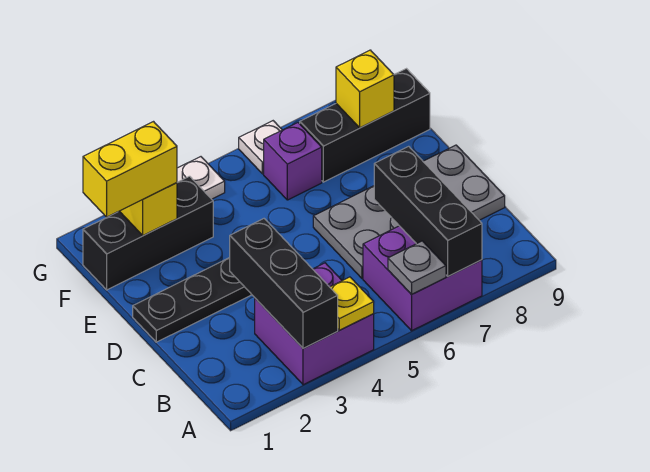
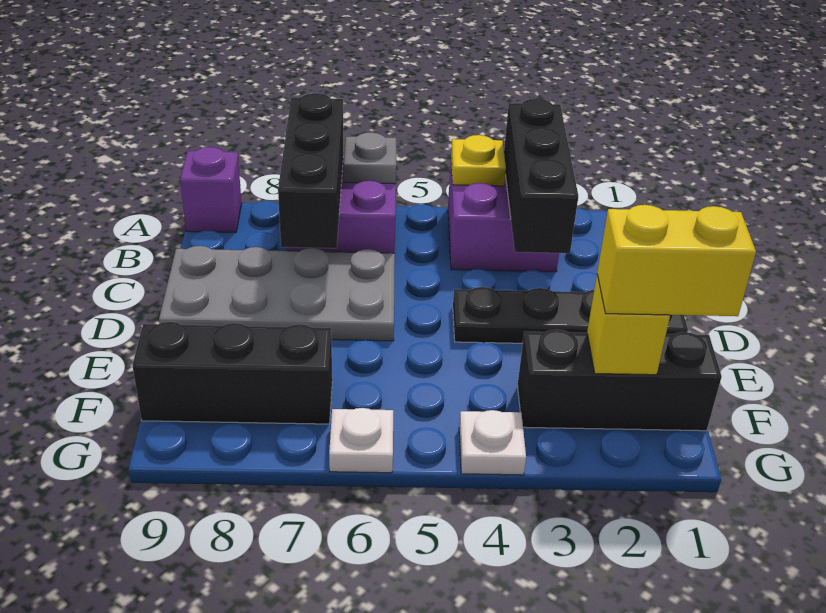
purple 1x1 brick [264,123,322,200] -> purple 1x1 brick moved to [180,147,242,232]
yellow 1x1 brick [336,50,394,128] -> none

